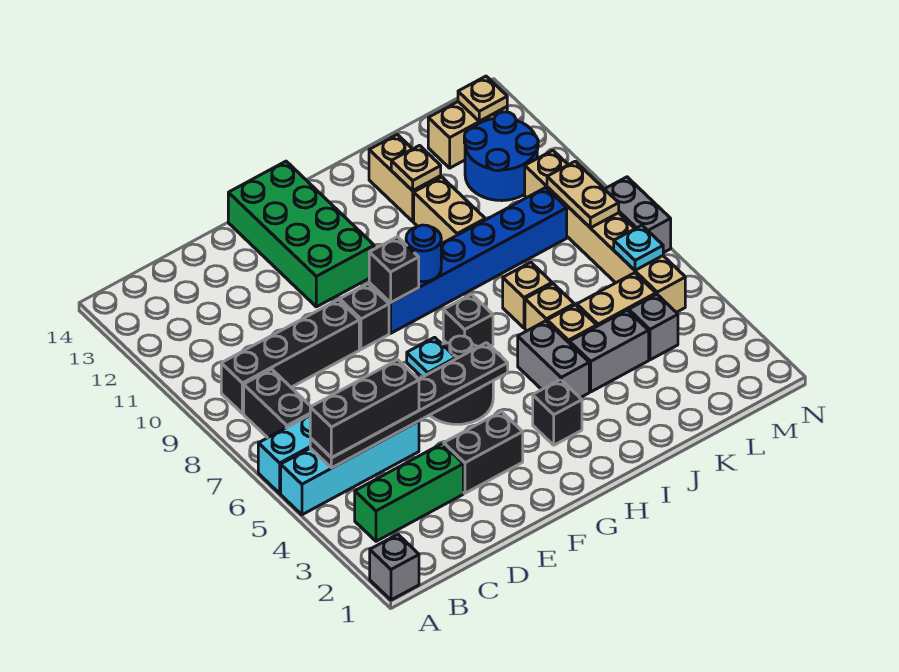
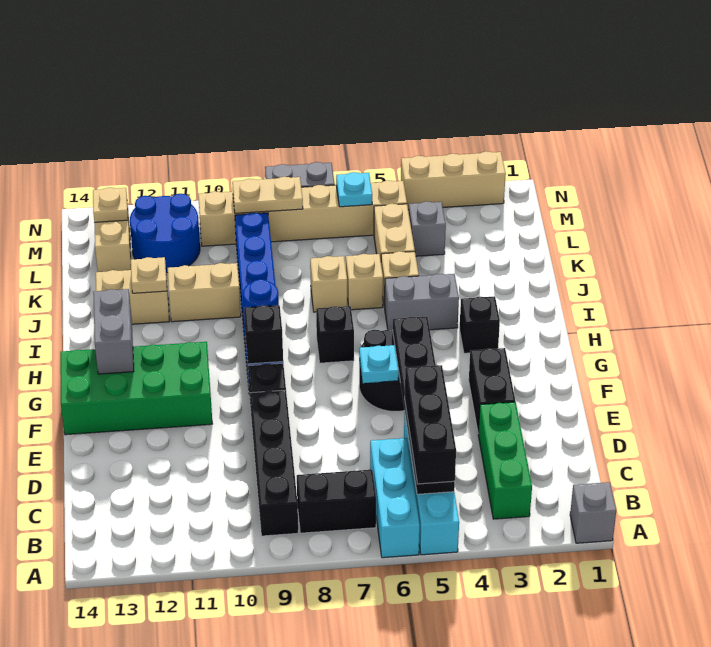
grey 1x2 brick [570,310,649,392] -> grey 1x2 brick moved to [93,289,134,374]
none -> tan 1x3 brick [401,151,506,210]

